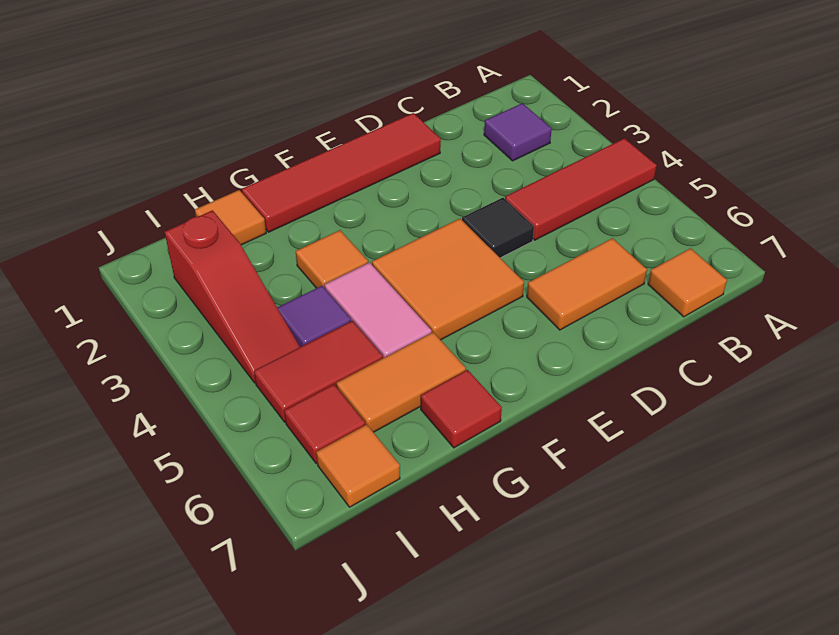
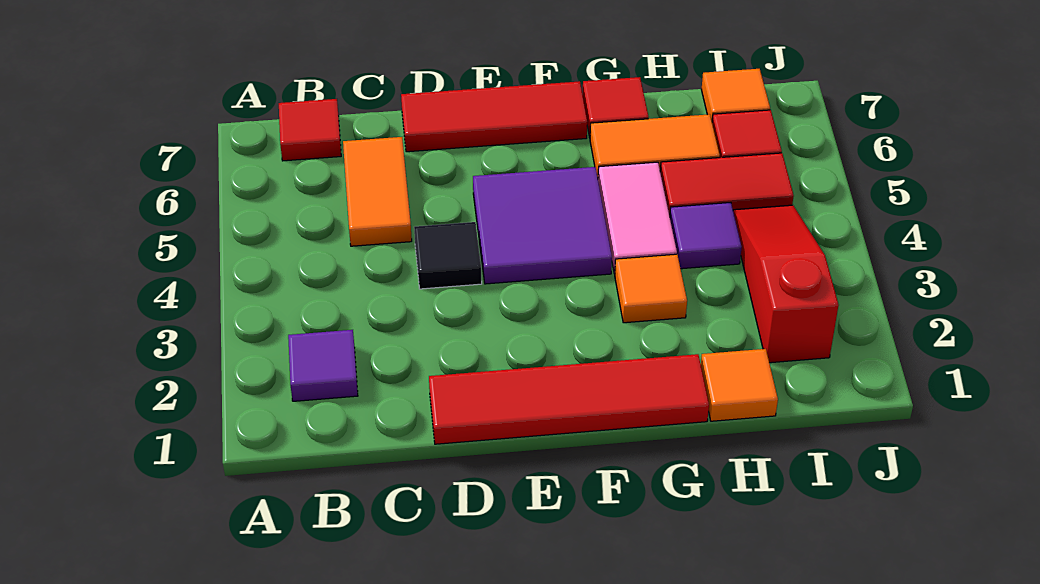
red 1x3 tile [505,138,657,240] -> red 1x3 tile moved to [401,81,587,152]
orange 1x1 tile [648,248,727,317] -> red 1x1 tile [279,99,341,161]
orange 1x2 tile [527,238,647,330] -> orange 1x2 tile turned to [343,137,412,246]
orange 2x2 tile [372,219,524,340] -> purple 2x2 tile [473,167,612,284]

